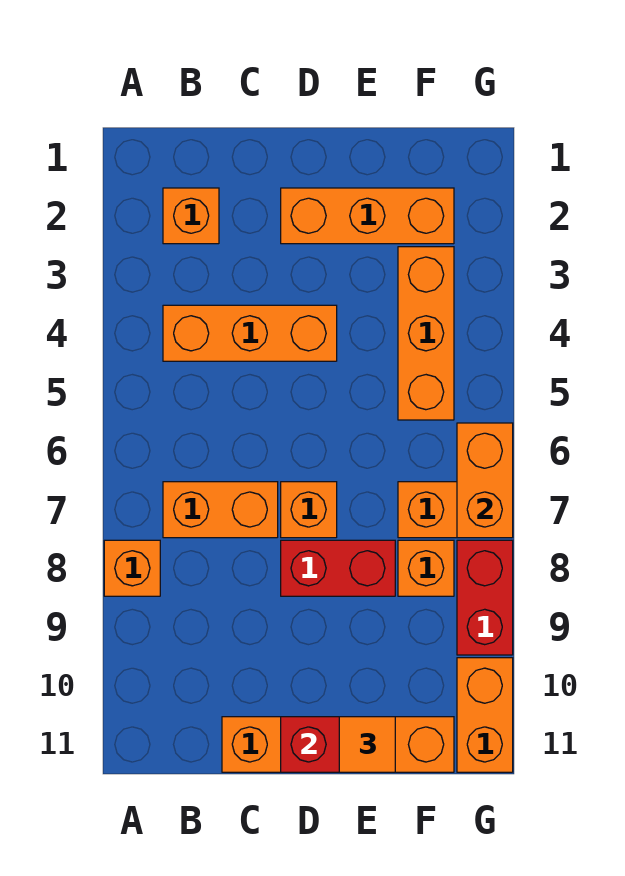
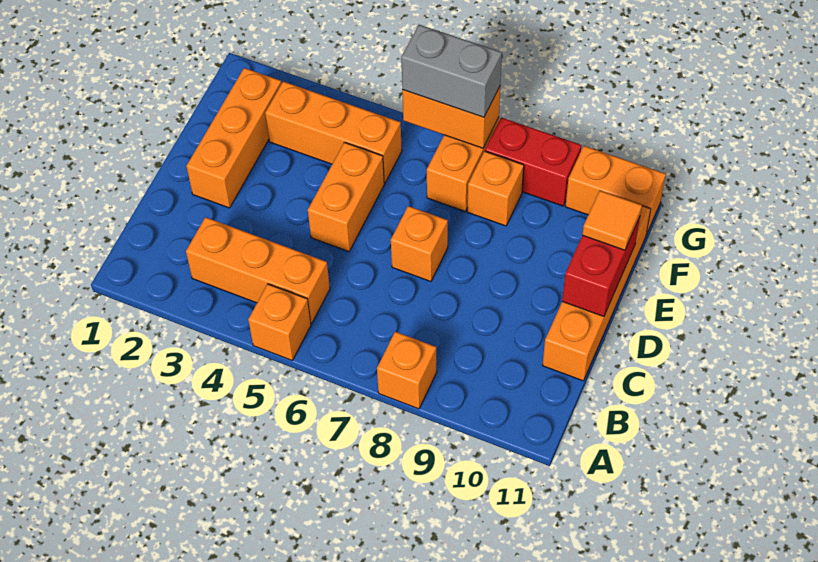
orange 1x1 brick [163,188,219,244] -> orange 1x1 brick moved to [248,284,311,360]
orange 1x3 brick [163,305,337,361] -> orange 1x3 brick turned to [186,217,330,323]
orange 1x2 brick [163,482,278,538] -> orange 1x2 brick moved to [308,142,384,252]
red 1x2 brick [281,540,395,596] -> none
none -> grey 1x2 brick [401,25,502,117]

